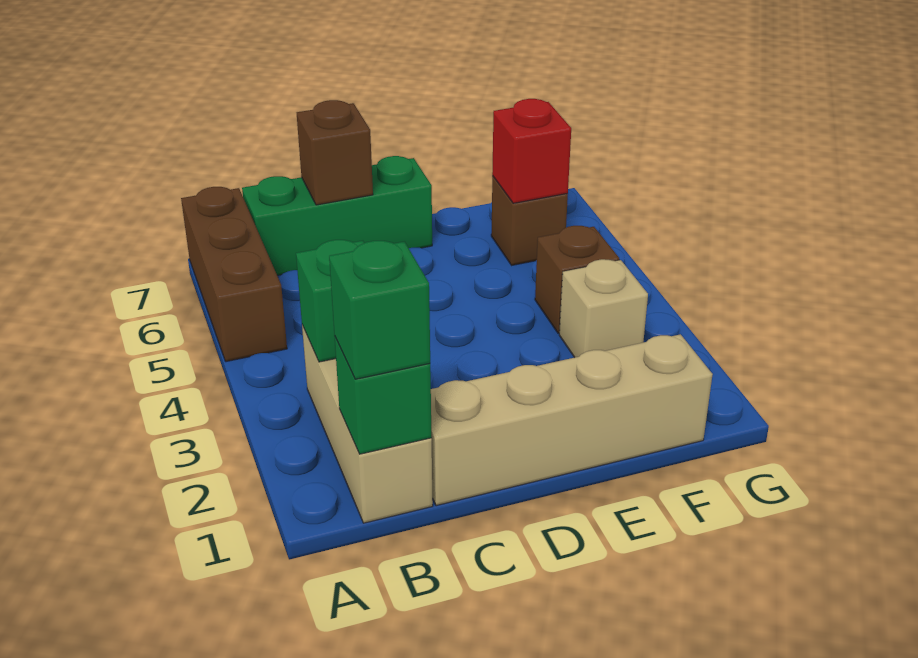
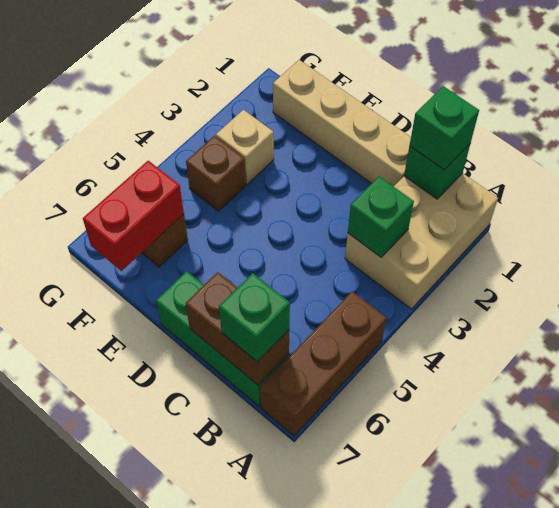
tan 1x3 brick [302,325,433,523] -> tan 2x3 brick [345,173,498,309]
none -> green 1x1 brick [219,273,290,362]
brown 1x1 brick [297,100,373,205] -> brown 1x2 brick [185,272,289,385]
red 1x1 brick [492,99,571,203] -> red 1x2 brick [83,161,184,271]

